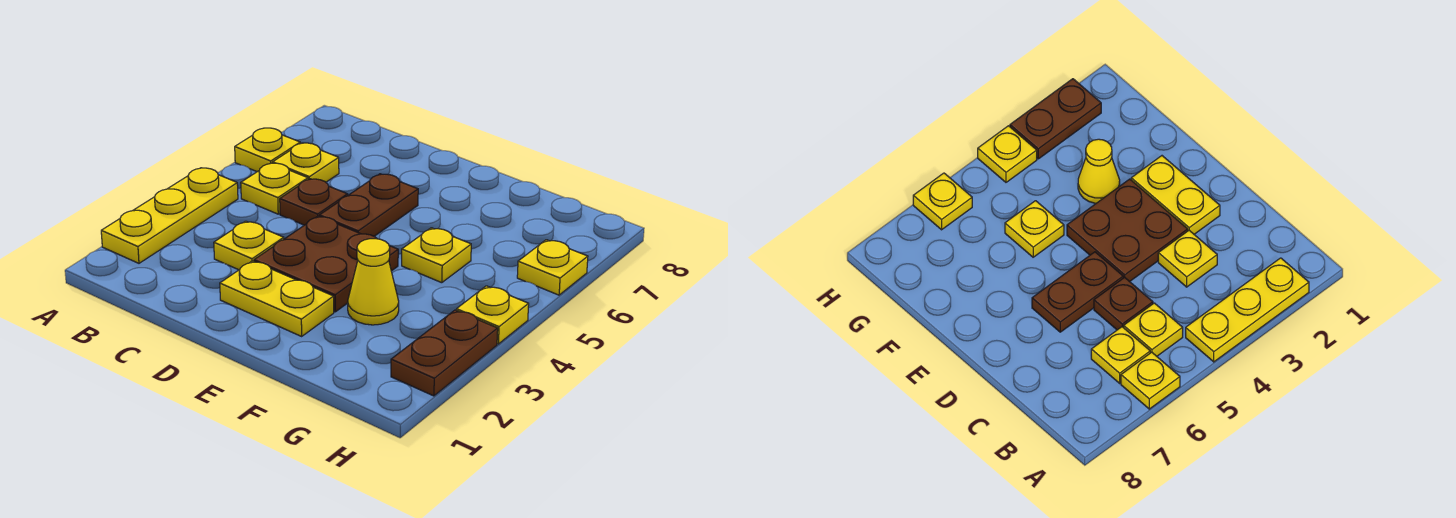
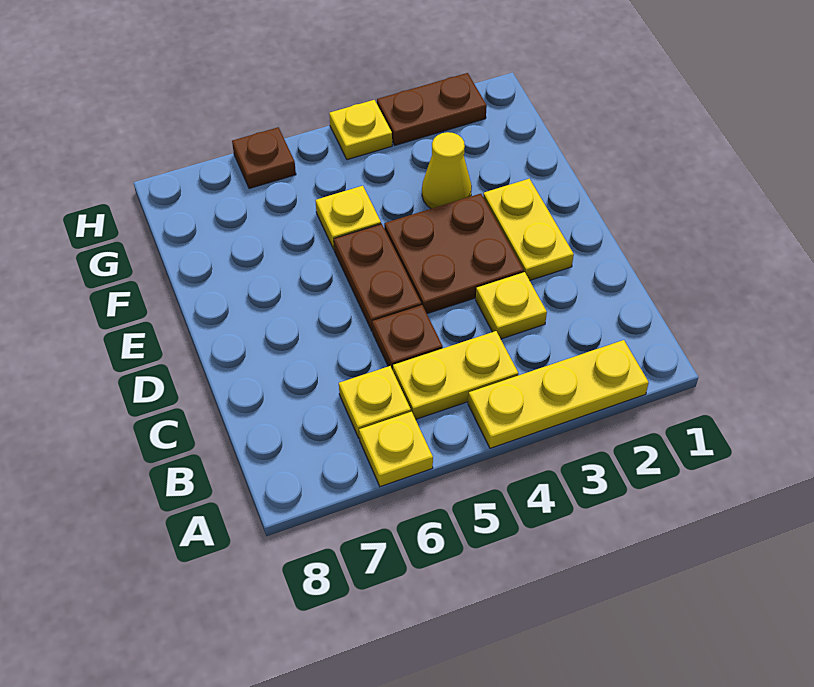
yellow 1x1 plate [241,163,308,214] -> yellow 1x2 plate [393,331,518,419]
brown 1x2 plate [320,174,418,236] -> brown 1x2 plate turned to [334,224,421,331]
yellow 1x1 plate [517,240,588,295] -> brown 1x1 plate [232,127,296,189]

